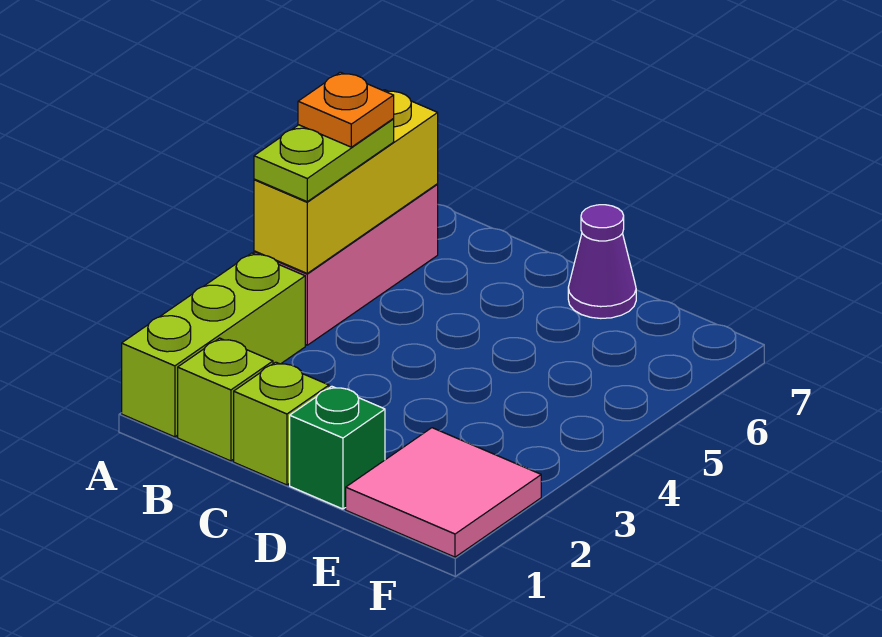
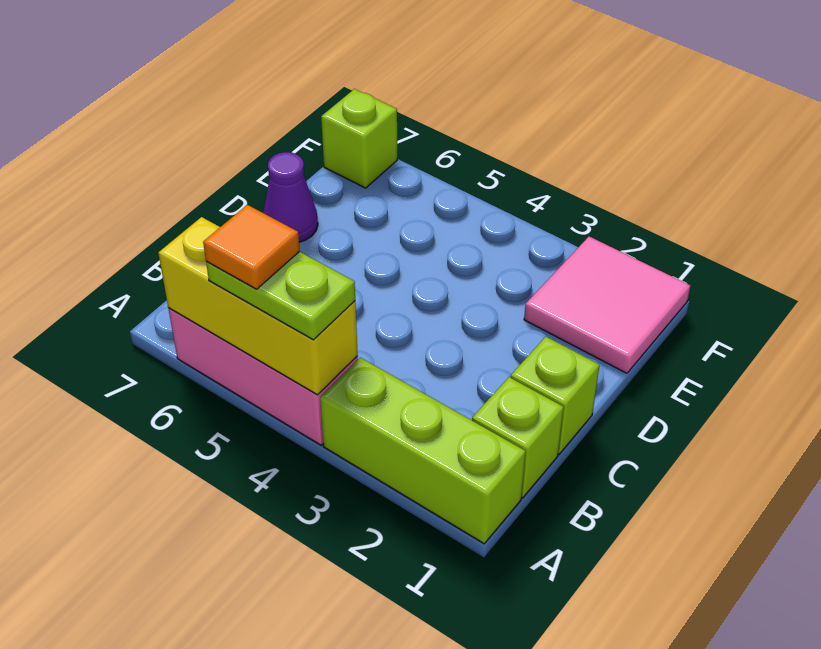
orange 1x1 plate [298,72,394,147] -> orange 1x1 tile [203,205,300,289]
green 1x1 brick [290,386,385,509] -> none
none -> lime 1x1 brick [321,89,397,188]

